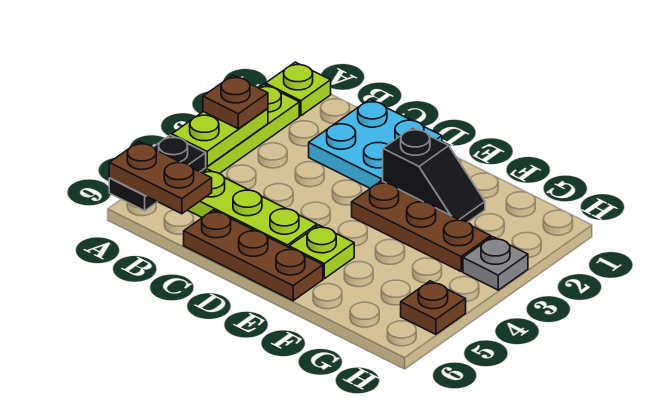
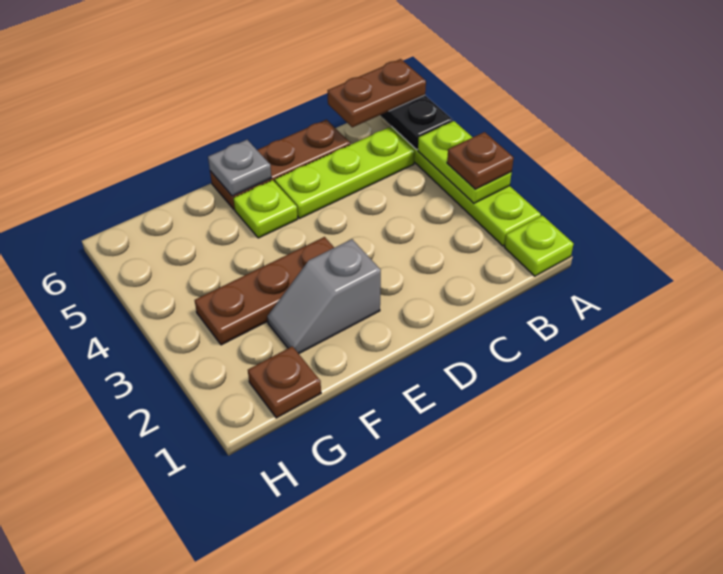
cyan 2x2 plate [309,99,442,188] -> none
black 1x2 slope [383,128,485,222] -> grey 1x2 slope [267,239,381,354]
grey 1x1 plate [463,237,528,290] -> grey 1x1 plate moved to [208,140,271,196]
brown 1x1 plate [401,281,466,334] -> brown 1x1 plate moved to [248,346,321,418]

